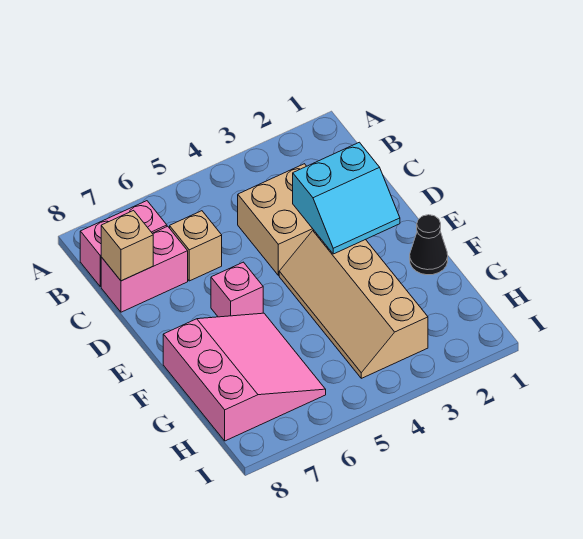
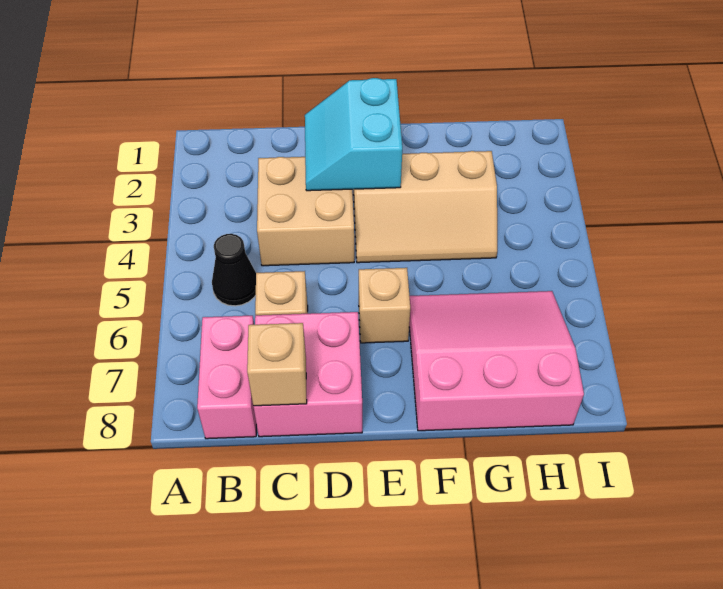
pink 1x2 brick [101,226,188,312] -> pink 2x2 brick [253,312,362,437]
cyan 2x2 slope [293,142,400,254] -> cyan 2x2 slope turned to [305,78,402,191]
tan 2x4 slope [279,230,428,378] -> tan 2x3 slope [353,151,497,263]
pink 1x1 brick [211,262,263,317] -> tan 1x1 brick [359,268,410,343]
black 1x1 cone [410,215,448,275] -> black 1x1 cone moved to [212,234,256,306]

